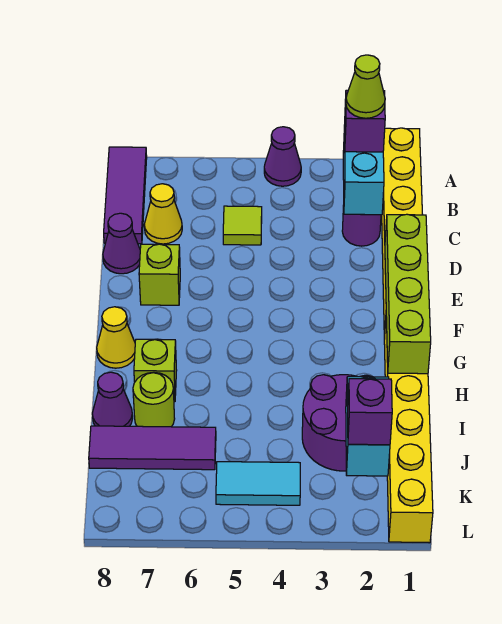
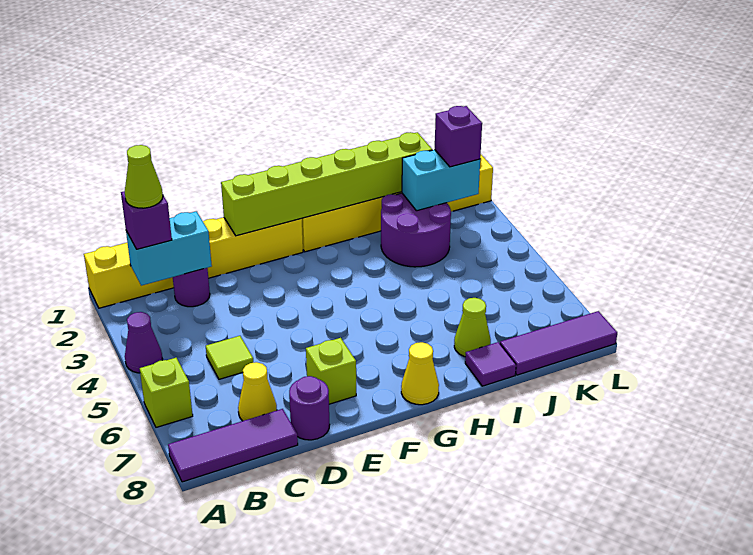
purple 1x1 cone [103,213,140,274] -> purple 1x1 round brick [289,376,330,440]
lime 1x4 brick [385,214,431,374] -> lime 1x6 brick [221,132,432,236]
lime 1x1 brick [134,339,177,402] -> lime 1x1 brick moved to [140,358,193,427]
lime 1x1 round brick [133,372,175,427] -> lime 1x1 cone [454,298,491,357]
purple 1x1 cone [92,372,133,426] -> purple 1x1 tile [465,342,516,386]
purple 1x3 tile [89,426,216,470] -> purple 1x3 tile turned to [500,311,617,375]
cyan 1x2 tile [216,462,300,505] -> none

